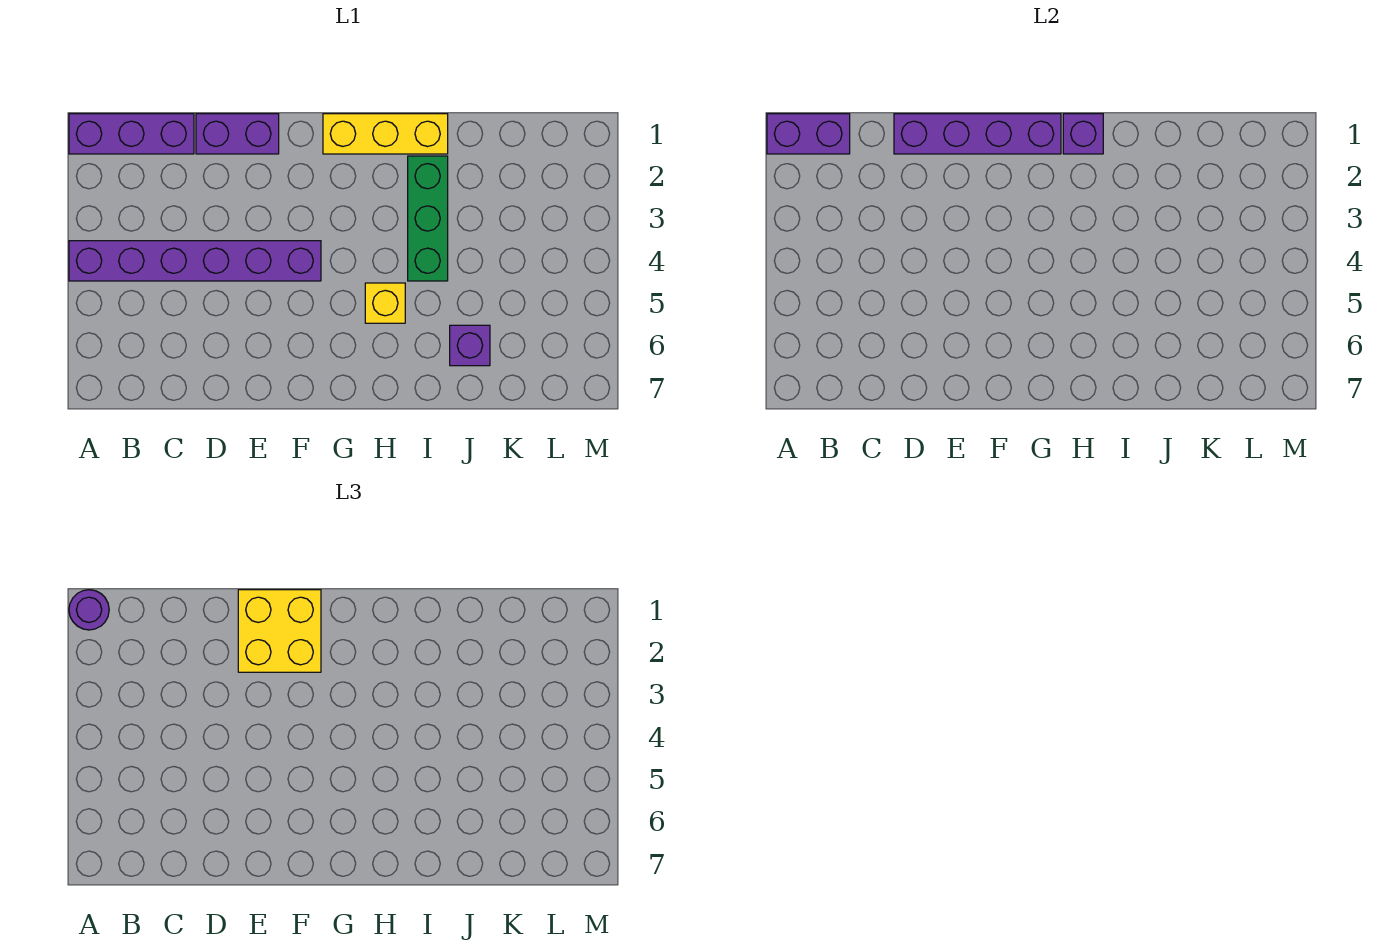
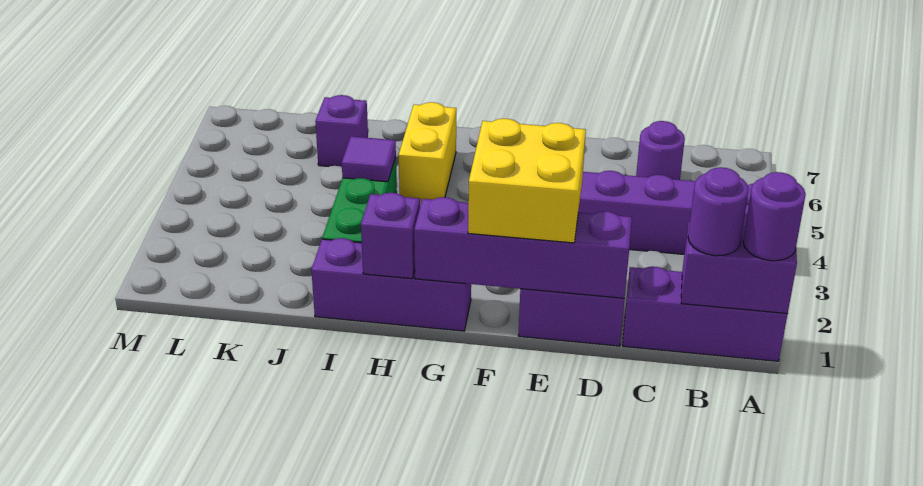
none -> purple 1x1 round brick [688,167,749,256]
none -> purple 1x1 round brick [636,121,685,180]
yellow 1x3 brick [323,114,448,154] -> purple 1x3 brick [311,238,471,331]
yellow 1x1 brick [365,283,405,323] -> yellow 1x2 brick [399,102,456,201]
none -> purple 1x1 tile [342,136,396,182]

